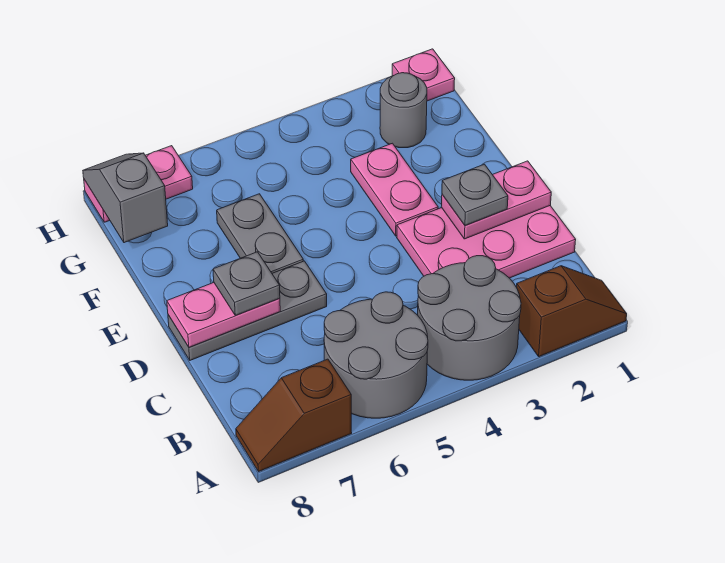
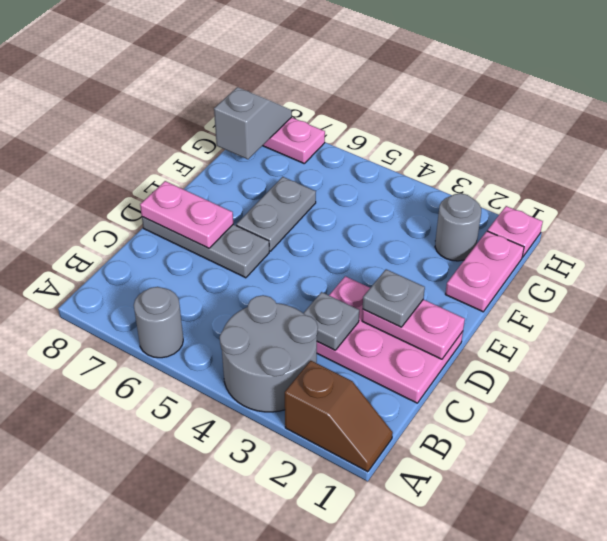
grey 2x2 round brick [324,292,428,418] -> grey 1x1 round brick [134,287,183,358]
brown 1x2 slope [236,359,352,472] -> none
grey 1x1 plate [213,252,280,315] -> grey 1x1 plate moved to [303,292,359,350]
pink 1x2 plate [351,143,438,236] -> pink 1x2 plate moved to [445,231,524,312]

